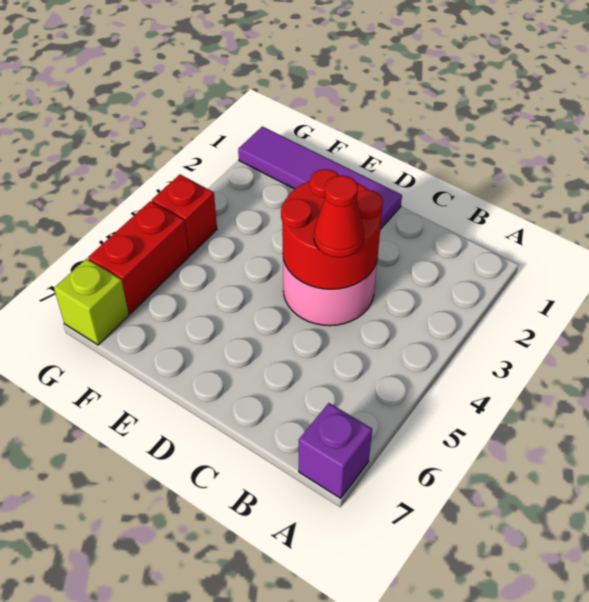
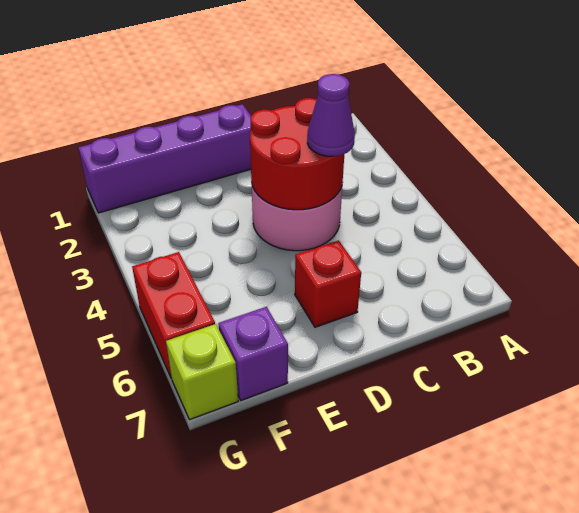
purple 1x1 brick [299,403,372,498] -> purple 1x1 brick moved to [218,307,288,400]
red 1x1 cone [314,175,364,258] -> purple 1x1 cone [307,74,355,156]
purple 1x4 tile [238,127,402,229] -> purple 1x4 brick [78,104,251,213]
red 1x1 brick [152,175,217,255] -> red 1x1 brick moved to [295,240,361,327]

